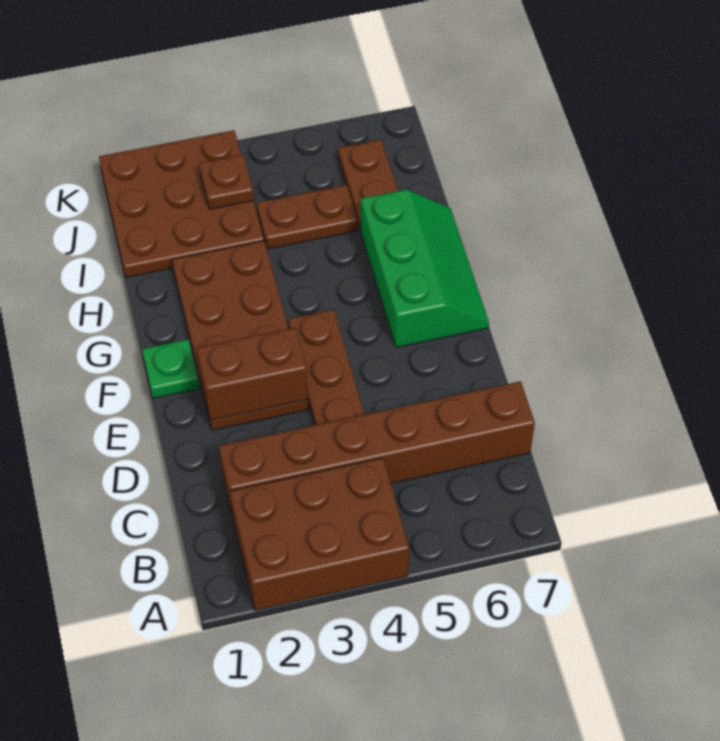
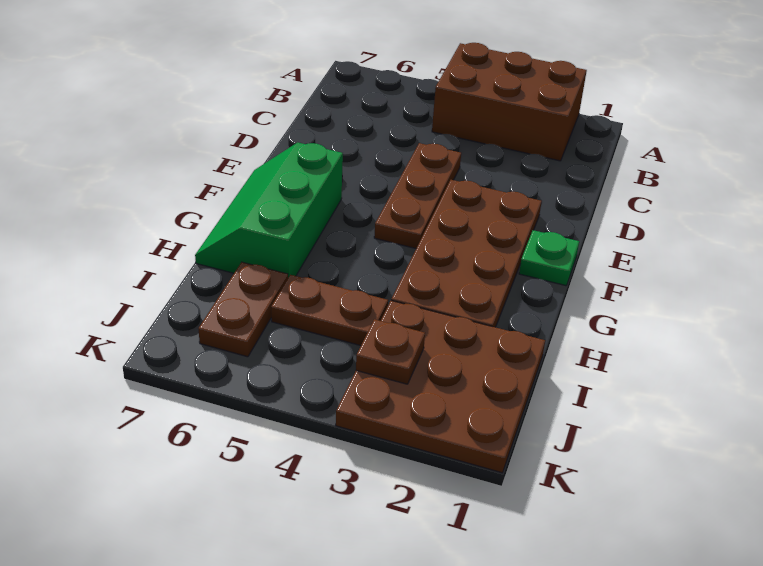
brown 1x6 brick [219,381,535,516] -> none
brown 1x2 brick [197,328,308,420] -> none

